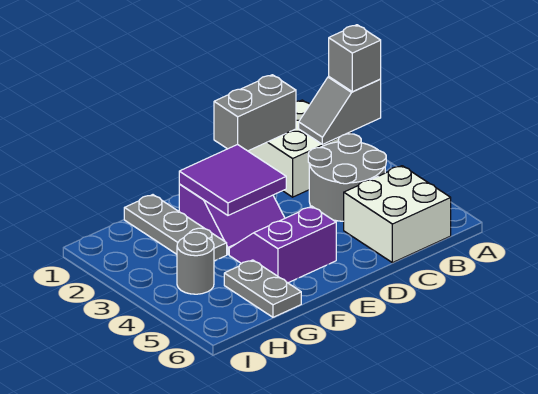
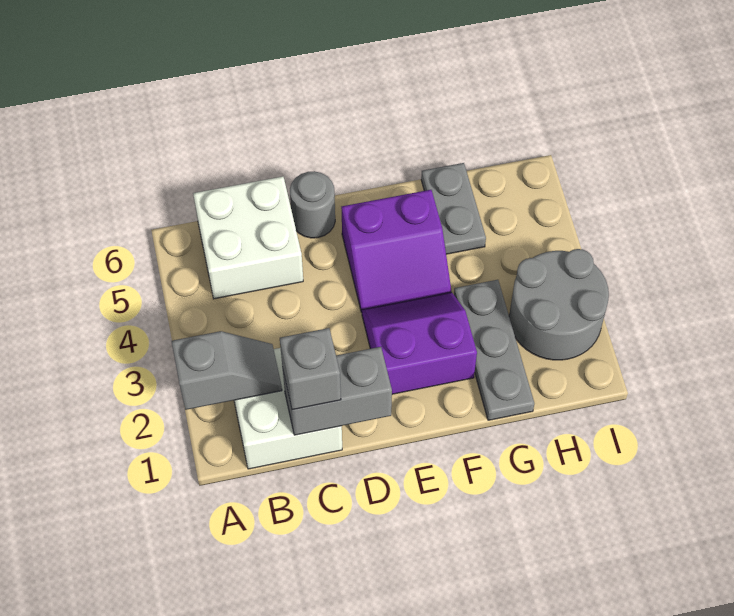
grey 1x1 brick [329,25,381,92] -> grey 1x1 brick moved to [280,328,341,410]
grey 2x2 round brick [308,134,386,221] -> grey 2x2 round brick moved to [509,249,609,360]
purple 2x2 tile [179,144,286,215] -> none
grey 1x1 round brick [177,232,214,294] -> grey 1x1 round brick moved to [290,171,335,238]

